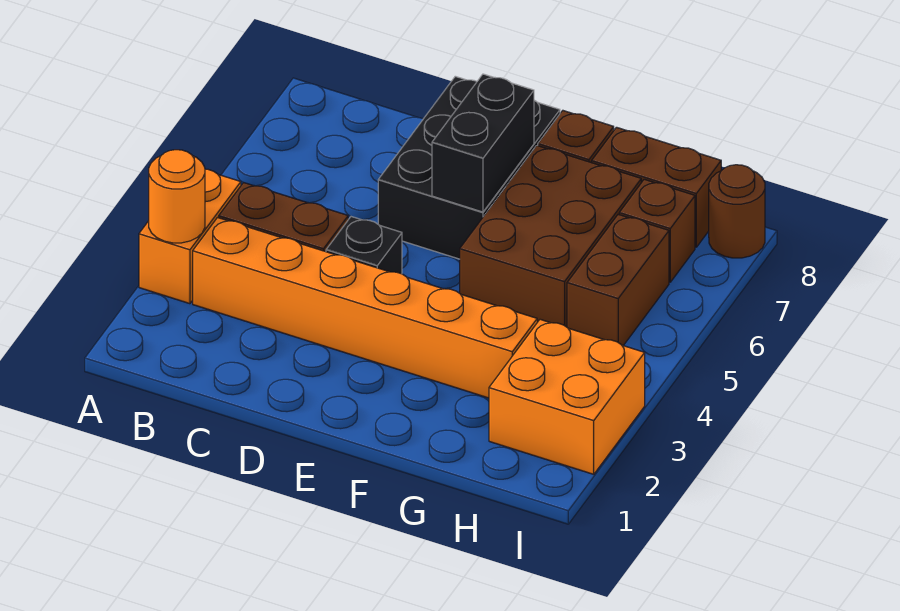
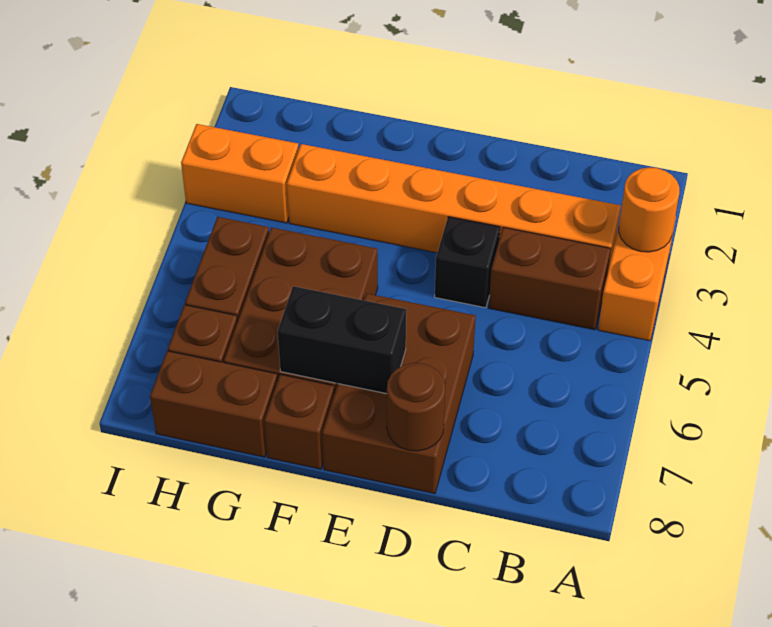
black 2x3 brick [378,76,560,259] -> brown 2x3 brick [322,293,476,494]
black 1x2 brick [432,74,534,212] -> black 1x2 brick turned to [278,286,406,394]
orange 2x2 brick [489,319,645,474] -> orange 1x2 brick [181,124,299,223]
brown 1x1 round brick [709,165,765,258] -> brown 1x1 round brick moved to [387,363,445,451]

